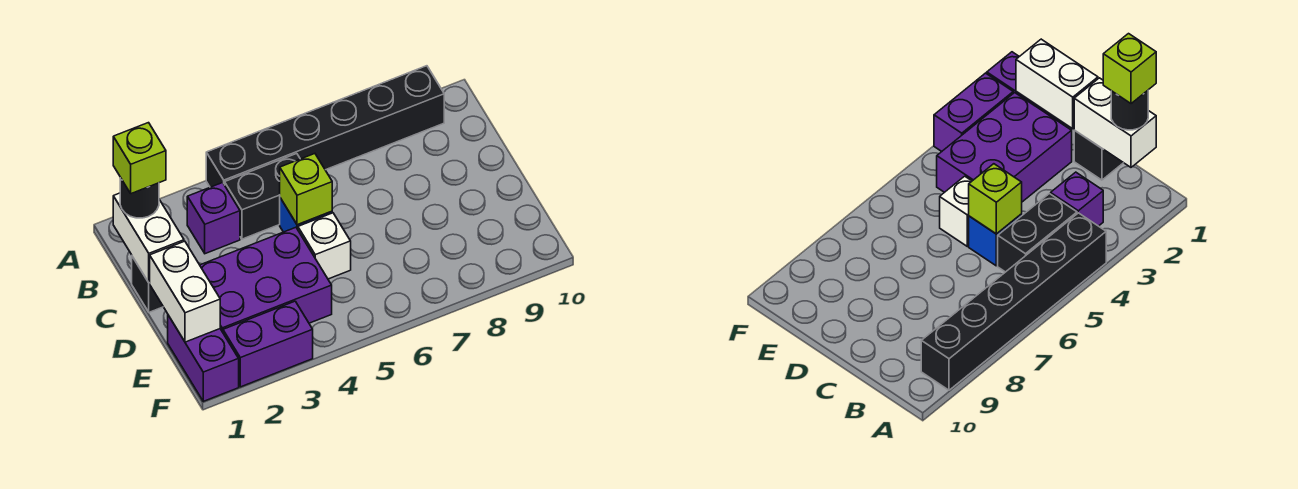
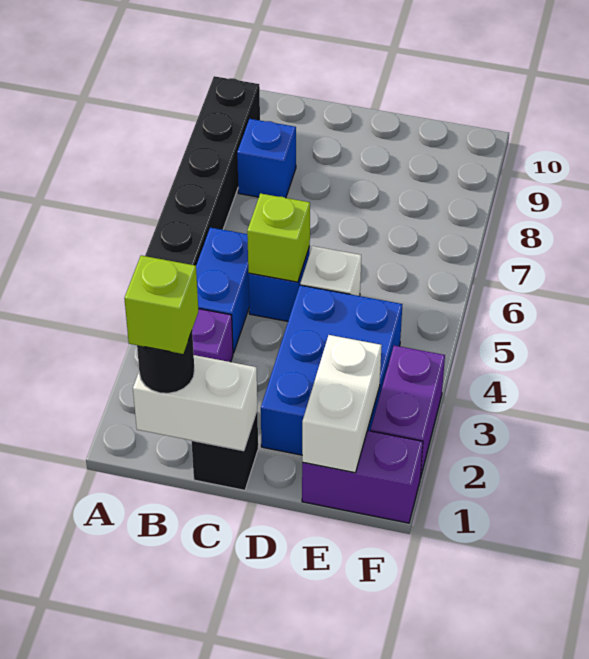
black 1x2 brick [225,154,300,239] -> blue 1x2 brick [196,227,249,353]
none -> blue 1x1 brick [237,119,296,198]
white 1x2 brick [150,241,220,342] -> white 1x2 brick turned to [302,335,382,473]
purple 2x3 brick [200,227,332,332] -> blue 2x3 brick [261,285,402,455]

